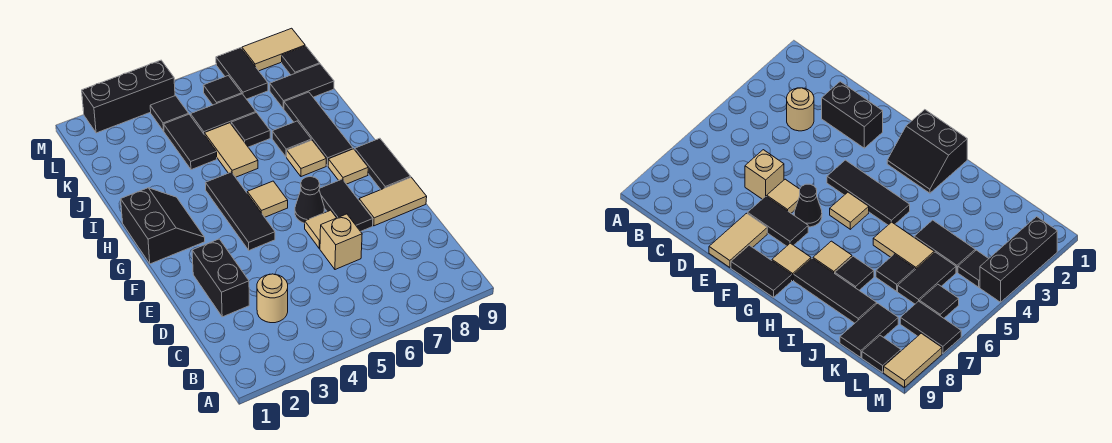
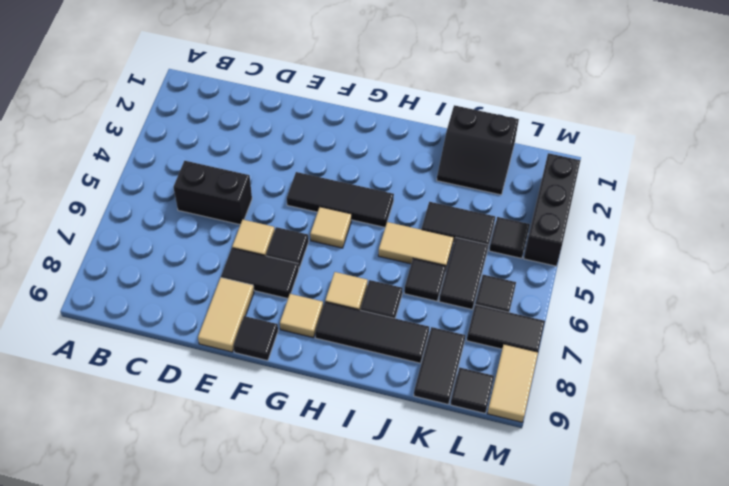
tan 1x1 round brick [257,274,288,323] -> none
black 1x2 brick [192,239,249,317] -> black 1x2 brick moved to [173,161,252,225]
tan 1x1 brick [320,214,362,270] -> none
black 1x1 cone [295,177,324,223] -> black 1x1 tile [266,227,309,268]
black 1x2 tile [355,138,411,189] -> black 1x1 tile [233,316,278,361]
black 2x2 slope [121,188,205,264] -> black 2x2 slope moved to [437,105,519,195]

